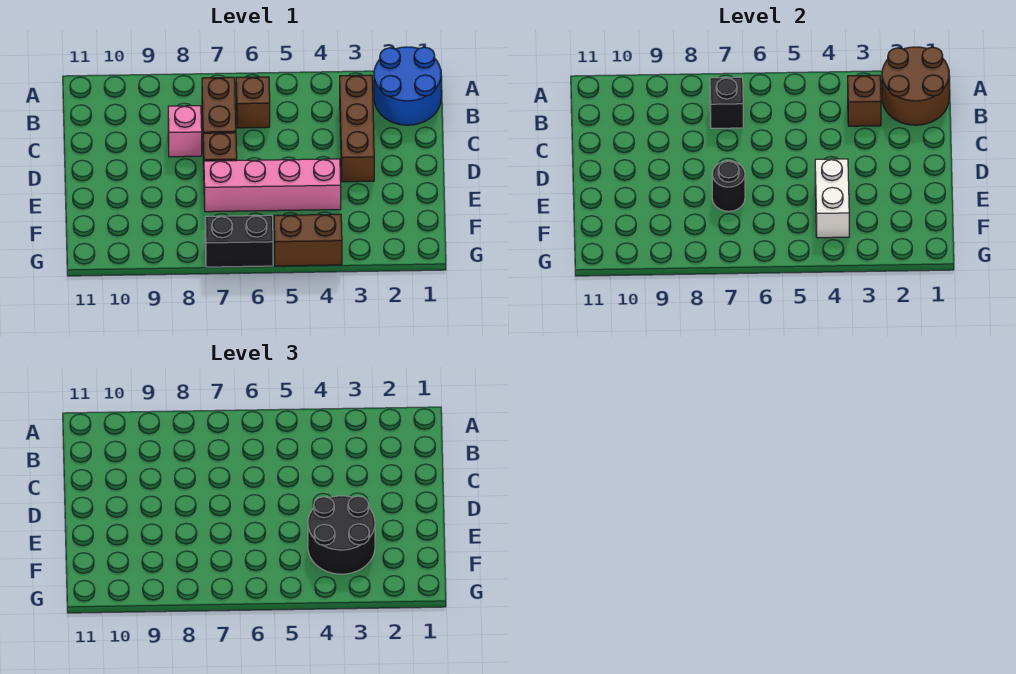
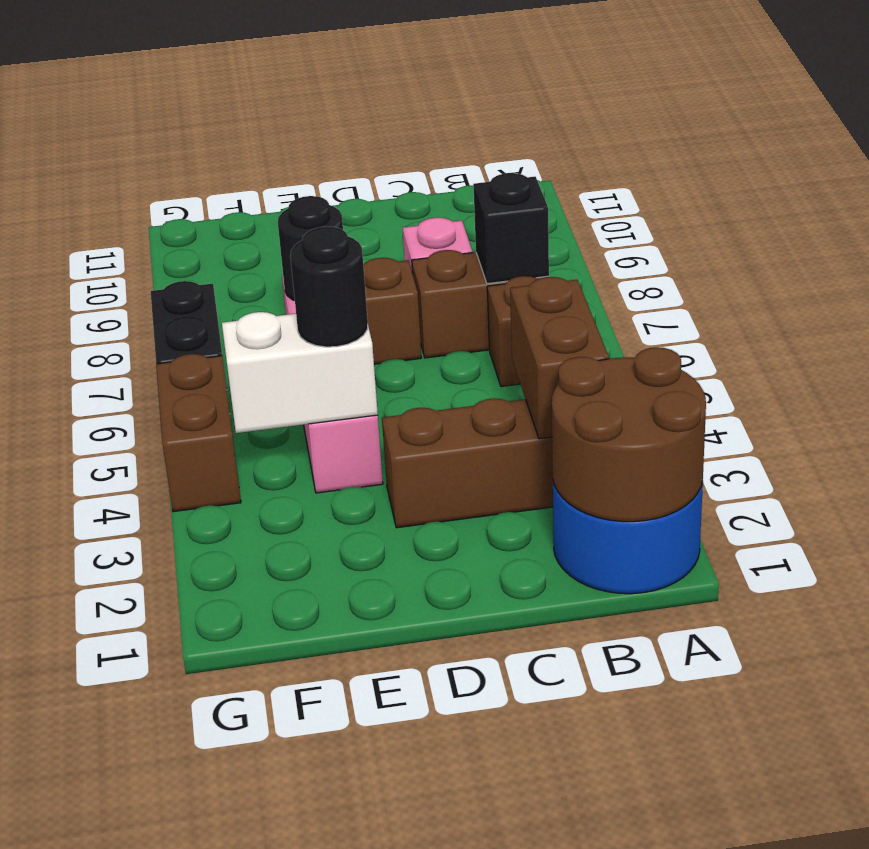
brown 1x1 brick [848,75,881,126] -> brown 1x2 brick [510,277,609,439]
black 2x2 round brick [308,496,375,574] -> black 1x1 round brick [290,227,368,347]

